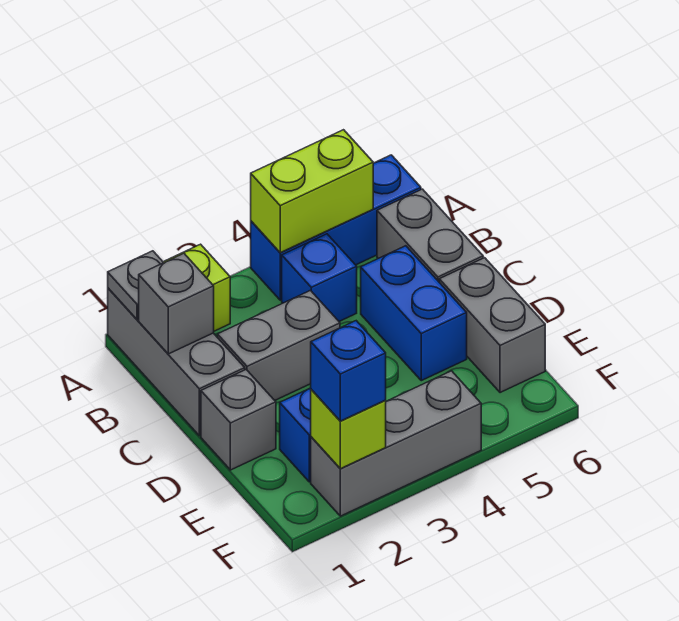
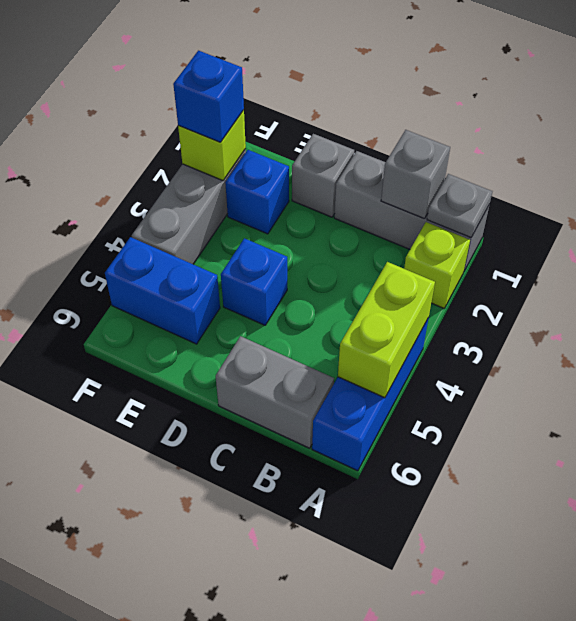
blue 1x1 brick [282,234,357,321] -> blue 1x1 brick moved to [221,238,287,325]
grey 1x2 brick [217,291,340,400] -> none
blue 1x2 brick [361,246,467,381] -> blue 1x2 brick moved to [105,237,220,344]
grey 1x2 brick [439,258,545,393] -> none

